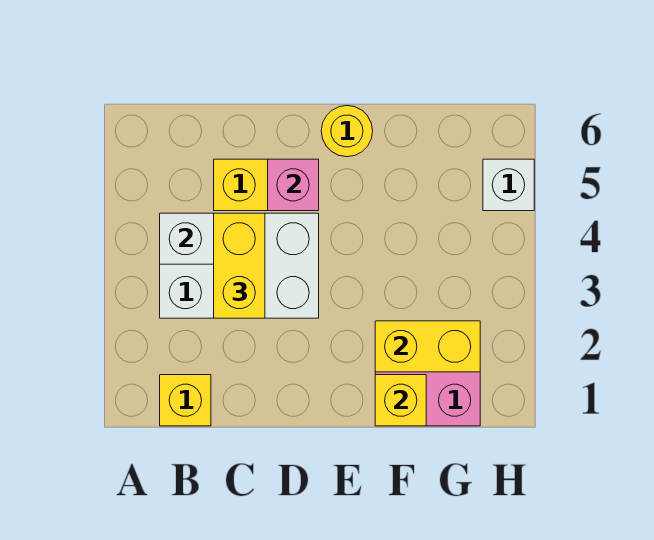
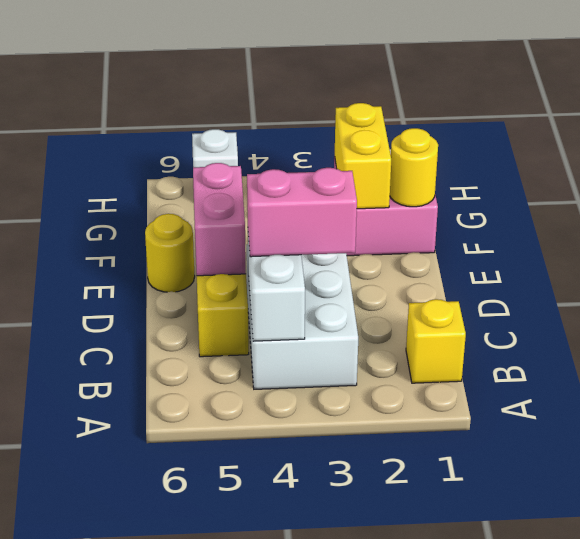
yellow 1x2 brick [214,213,265,318] -> pink 1x2 brick [247,168,357,257]
pink 1x1 brick [268,159,319,211] -> pink 1x2 brick [193,163,246,276]
yellow 1x1 brick [375,375,426,426] -> yellow 1x1 round brick [390,128,438,207]

